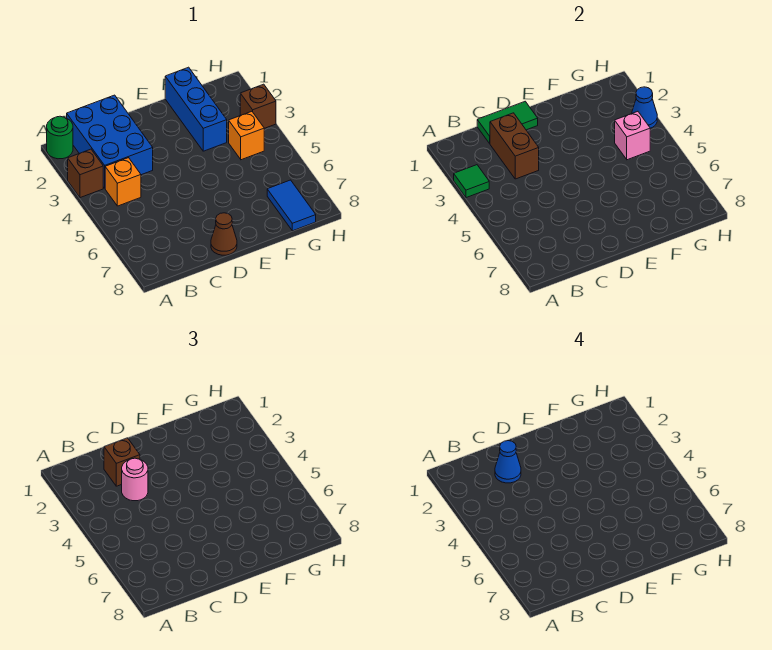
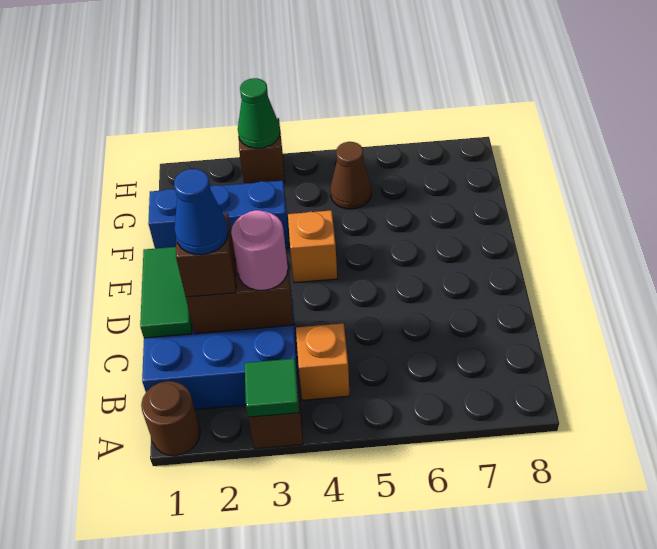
green 1x1 round brick [47,116,73,159] -> brown 1x1 round brick [141,381,200,456]
brown 1x1 cone [211,213,237,255] -> brown 1x1 cone moved to [330,142,371,209]
orange 1x1 brick [229,111,264,160] -> orange 1x1 brick moved to [288,210,337,283]
pink 1x1 brick [615,111,650,160] -> none
blue 1x2 tile [267,180,316,231] -> none
blue 1x1 cone [632,87,657,128] -> green 1x1 cone [238,78,280,148]

